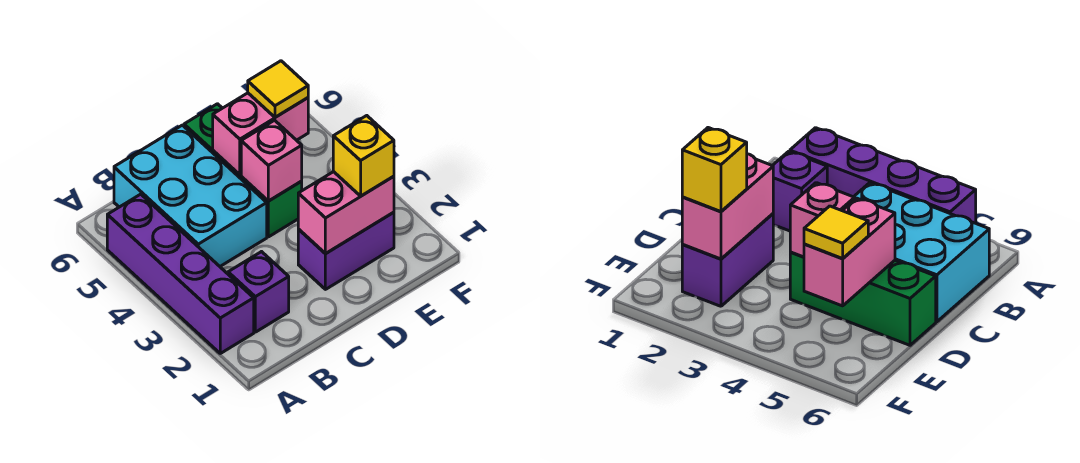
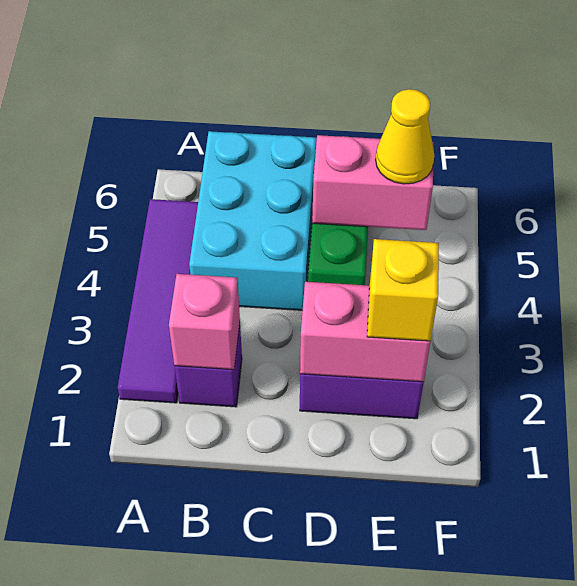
purple 1x4 brick [107,194,254,353] -> purple 1x4 tile [118,199,198,403]
pink 1x1 brick [241,120,302,201] -> pink 1x1 brick moved to [169,274,240,370]
yellow 1x1 tile [248,61,308,117] -> yellow 1x1 cone [376,89,435,184]

